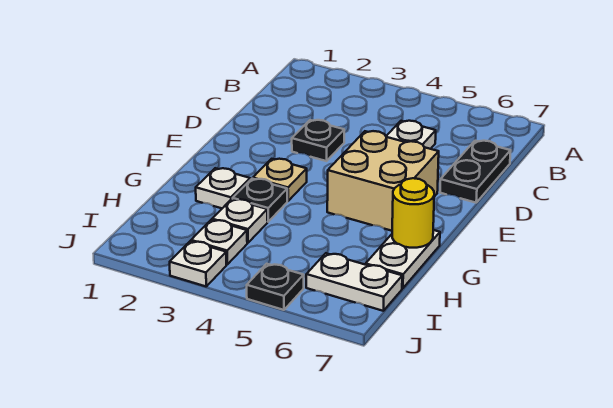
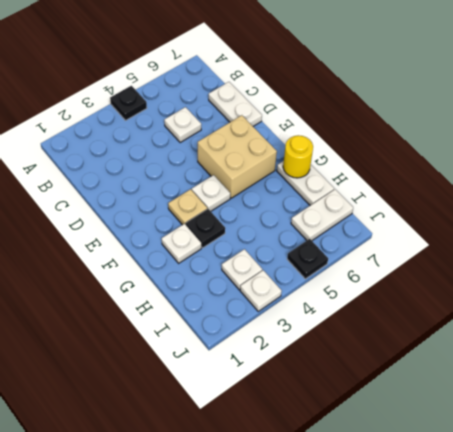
black 1x2 plate [440,141,511,203] -> white 1x2 plate [209,82,262,126]
black 1x1 plate [292,120,344,161] -> black 1x1 plate moved to [110,86,147,120]
white 1x1 plate [212,199,267,243] -> white 1x1 plate moved to [192,175,230,211]

